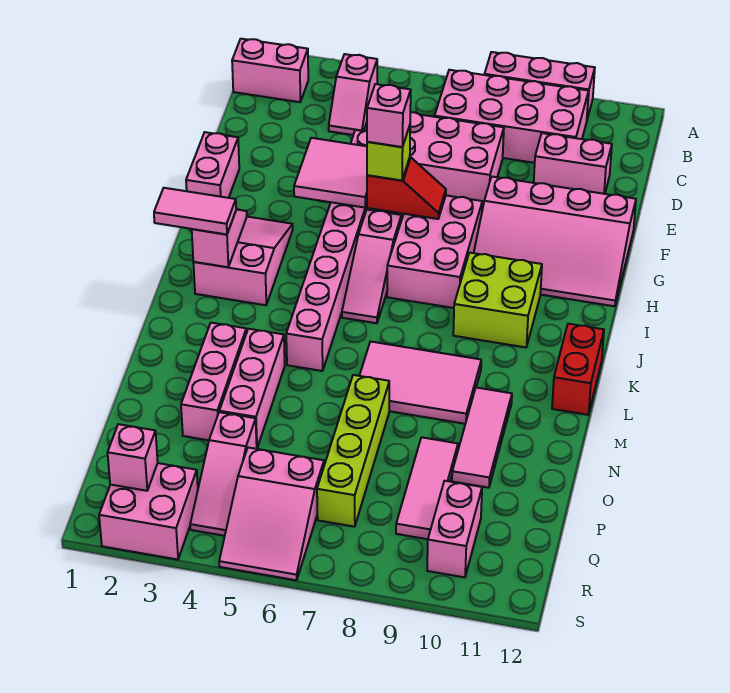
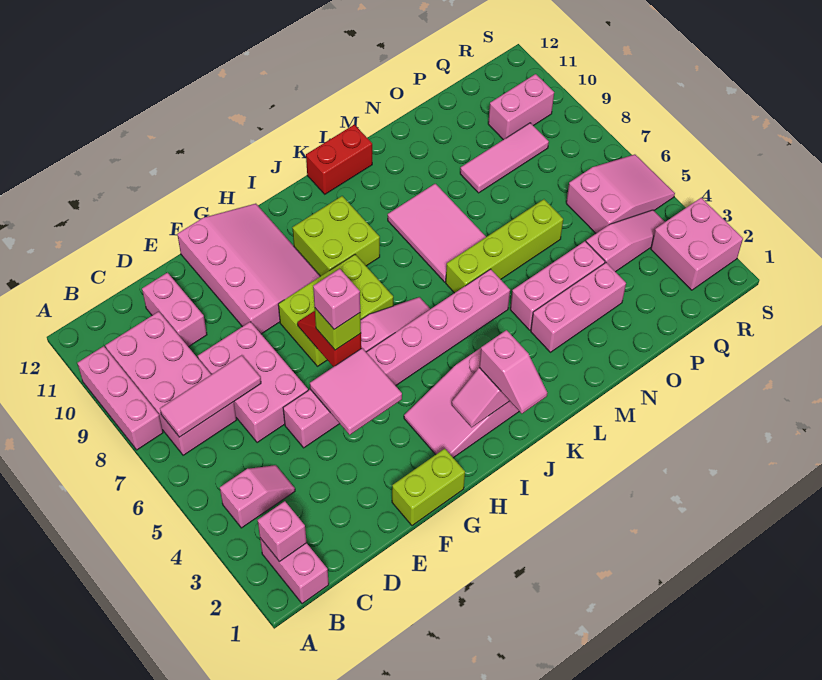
pink 1x2 brick [186,132,239,198] -> lime 1x2 brick [392,449,465,526]
pink 2x3 brick [387,196,482,308] -> lime 2x3 brick [278,255,393,366]
pink 1x2 tile [154,188,236,234] -> pink 1x2 slope [479,330,547,414]
pink 1x3 tile [452,388,512,488] -> pink 1x3 tile moved to [160,355,261,437]
lime 1x4 brick [317,375,389,527] -> lime 1x4 brick moved to [446,199,563,293]
pink 1x1 brick [107,424,158,491] -> pink 1x1 brick moved to [258,501,307,562]

